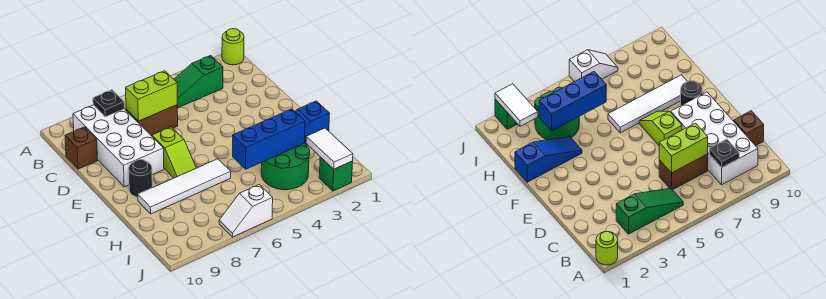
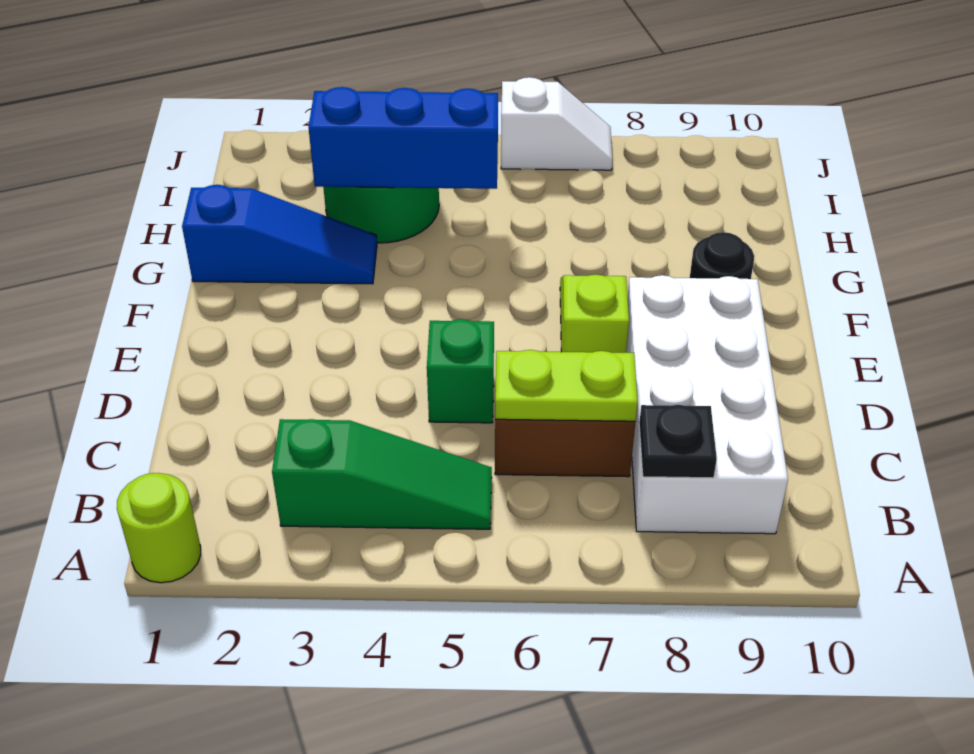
lime 1x2 brick [126,71,177,121] -> lime 1x2 plate [495,350,638,421]
brown 1x1 brick [65,127,98,169] -> none
white 1x4 tile [138,159,231,214] -> none
white 1x2 tile [306,128,353,169] -> none
green 1x1 brick [319,157,353,191] -> green 1x1 brick moved to [427,319,494,423]

